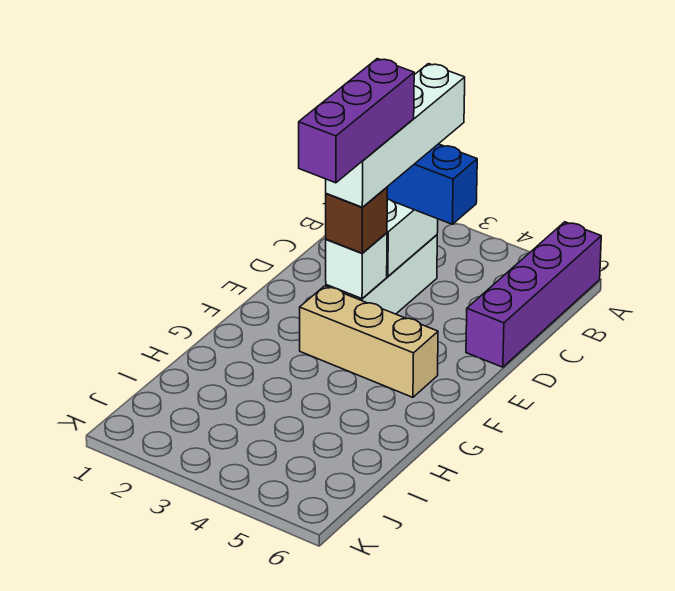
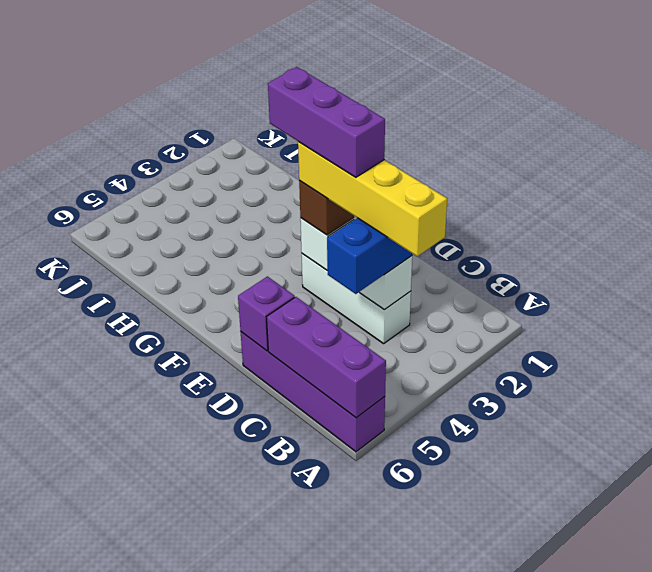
none -> purple 1x3 brick [267,297,386,418]
white 1x4 brick [326,64,465,207] -> yellow 1x4 brick [298,142,447,256]
none -> purple 1x1 brick [238,276,295,351]
tan 1x3 brick [300,286,438,397] -> none

